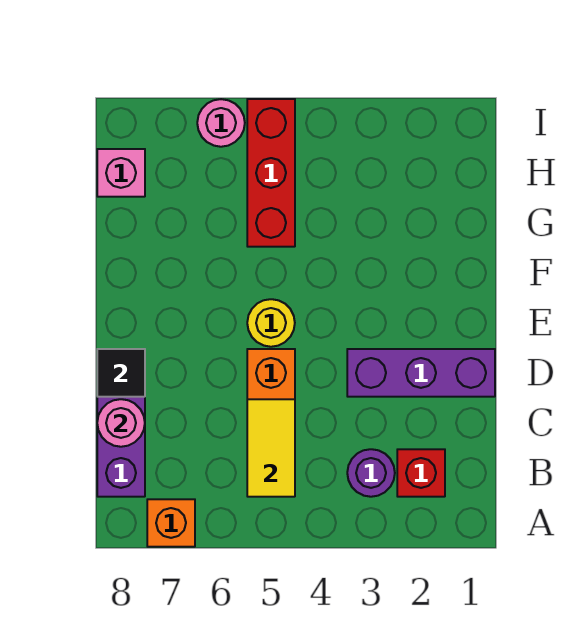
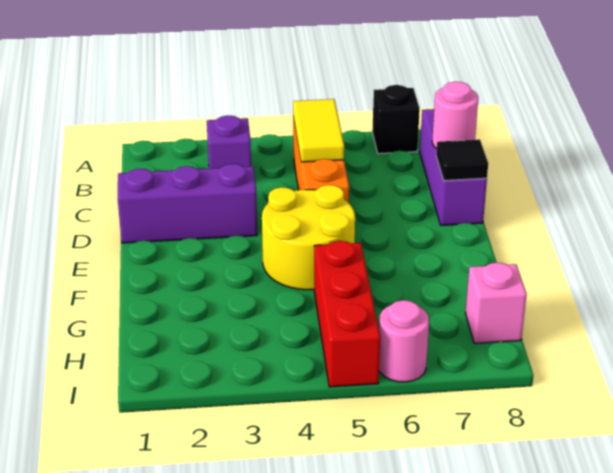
orange 1x1 brick [147,499,195,547] -> black 1x1 brick [372,85,420,154]
red 1x1 brick [397,449,445,497] -> none
purple 1x1 round brick [347,449,395,497] -> purple 1x1 brick [207,115,251,169]
yellow 1x1 round brick [247,299,295,347] -> yellow 2x2 round brick [262,185,355,290]

